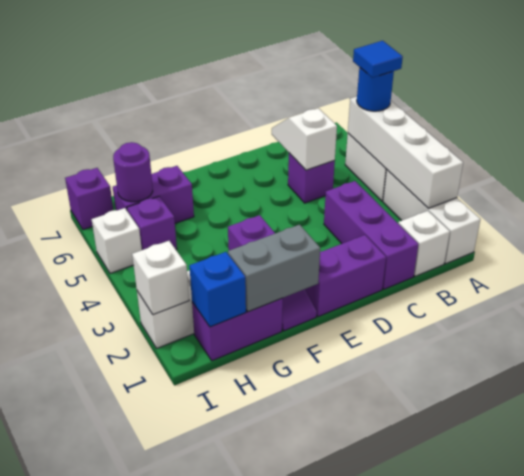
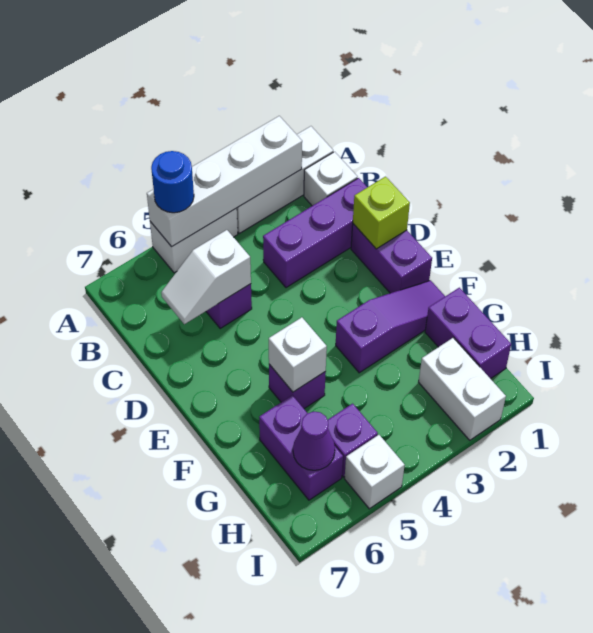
blue 1x1 tile [353,41,403,78] -> none
none -> lime 1x1 brick [353,177,410,249]
grey 1x2 brick [228,225,320,312] -> none
blue 1x1 brick [189,252,246,327] -> none
purple 1x1 round brick [113,142,153,202] -> purple 1x1 cone [293,411,335,470]
white 1x1 brick [132,241,189,315] -> white 1x1 brick moved to [269,317,327,392]
purple 1x1 brick [65,168,113,230] -> purple 1x1 brick moved to [269,364,326,409]

